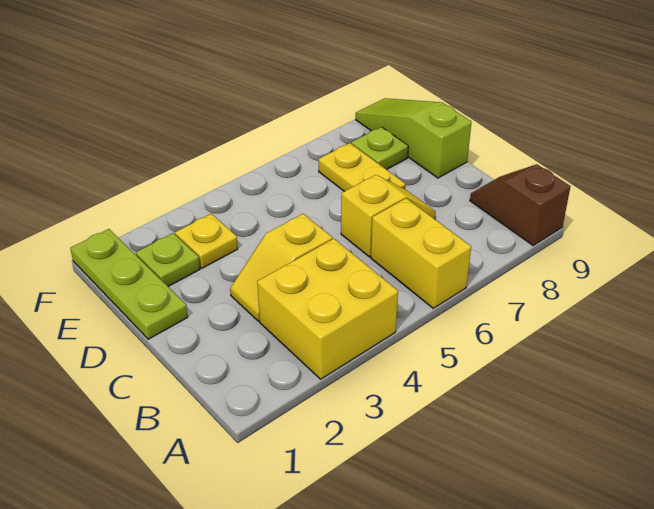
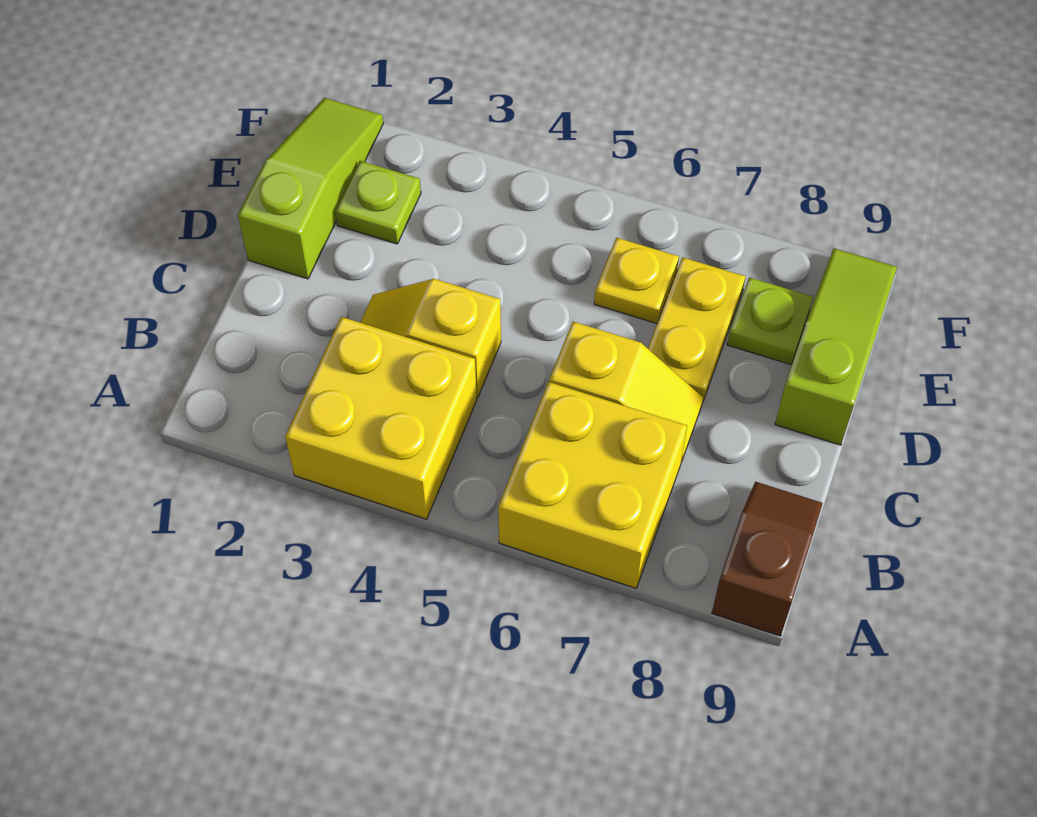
yellow 1x2 brick [371,198,471,308] -> yellow 2x2 brick [498,382,687,588]
lime 1x3 plate [70,229,188,339] -> lime 1x3 slope [238,98,383,279]
yellow 1x1 plate [175,214,238,268] -> yellow 1x1 plate moved to [594,238,679,324]

